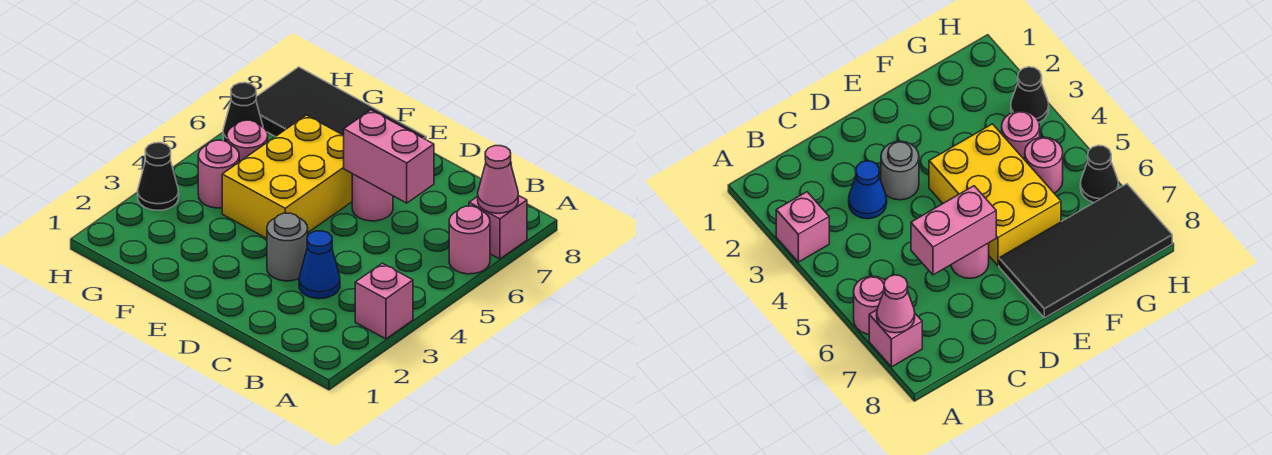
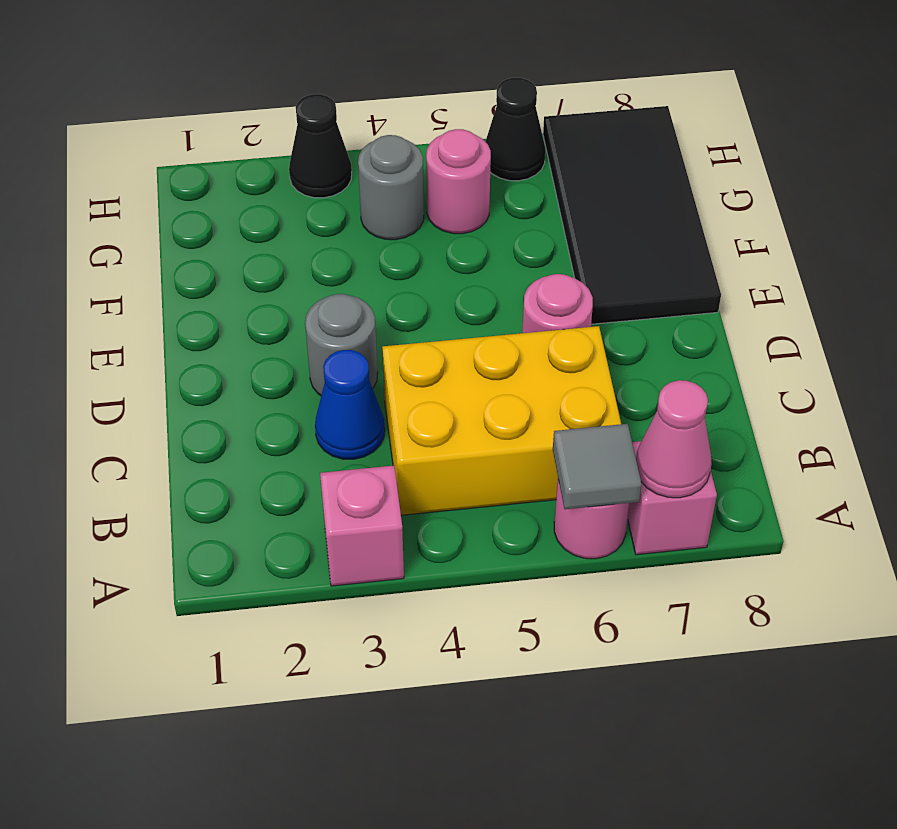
none -> grey 1x1 tile [553,424,641,509]
pink 1x2 brick [343,110,434,203] -> none
yellow 2x3 brick [222,115,352,238] -> yellow 2x3 brick moved to [382,326,621,515]
pink 1x1 round brick [198,140,239,208] -> grey 1x1 round brick [358,135,424,240]

